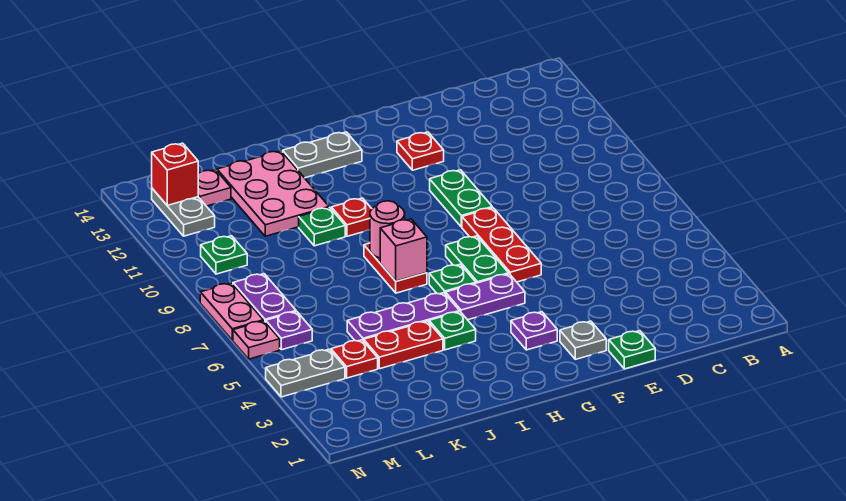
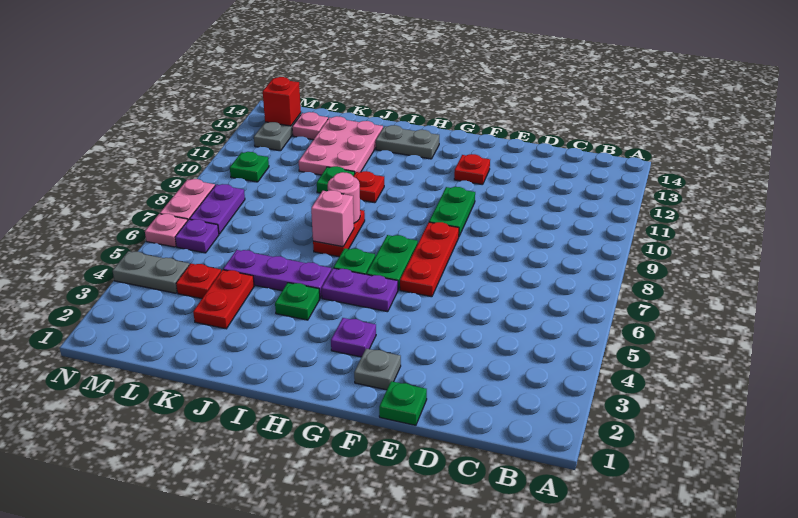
red 1x2 plate [364,321,443,369] -> red 1x2 plate turned to [193,270,254,329]

